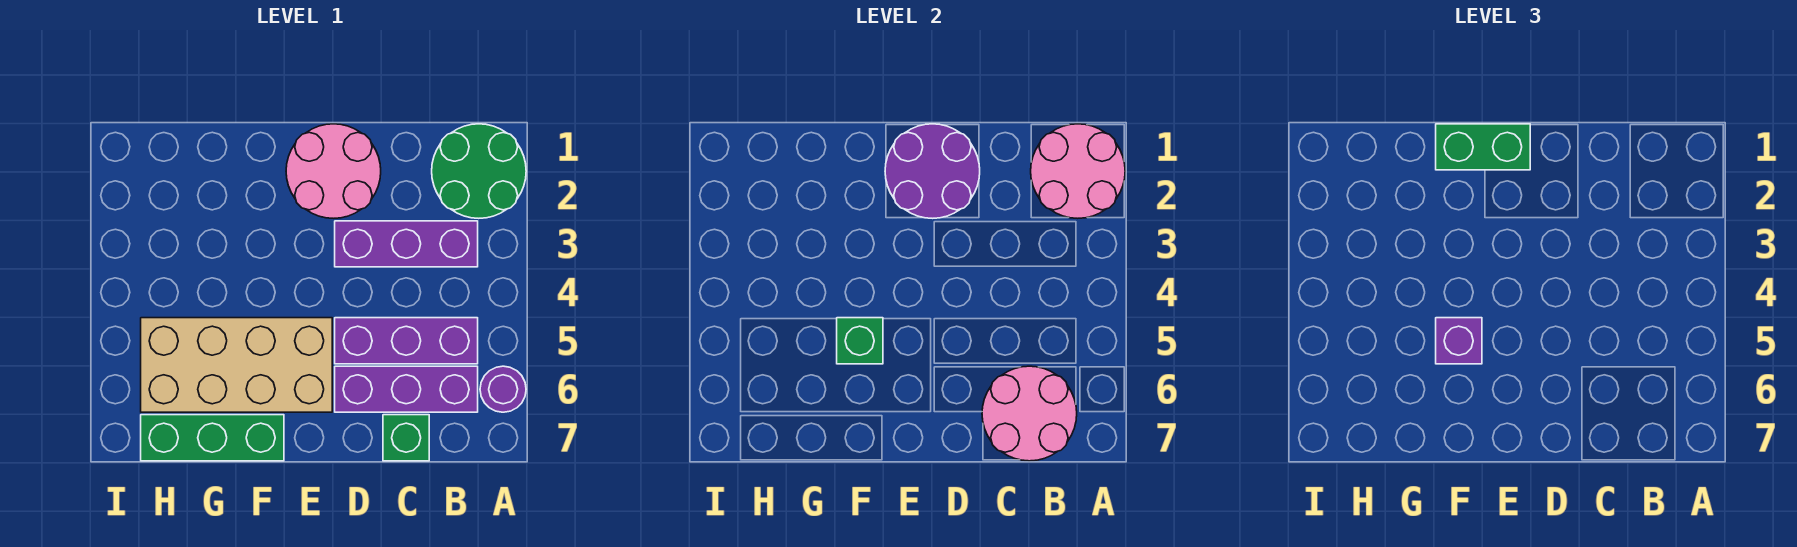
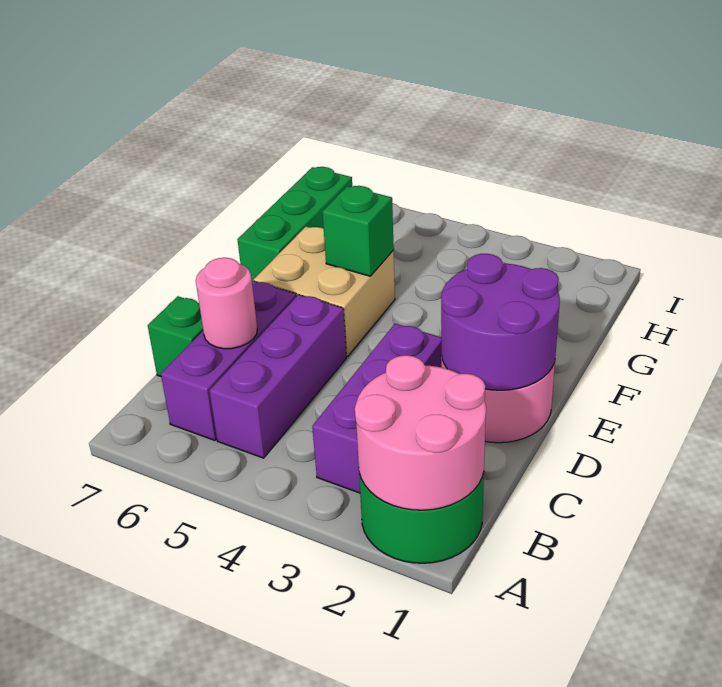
purple 1x1 round brick [480,366,526,412] -> none
pink 2x2 round brick [982,366,1077,461] -> pink 1x1 round brick [196,258,257,349]
green 1x2 brick [1436,124,1530,170] -> none
tan 2x4 brick [141,318,332,412] -> tan 2x2 brick [254,227,395,357]
purple 1x1 brick [1436,318,1482,364] -> none

